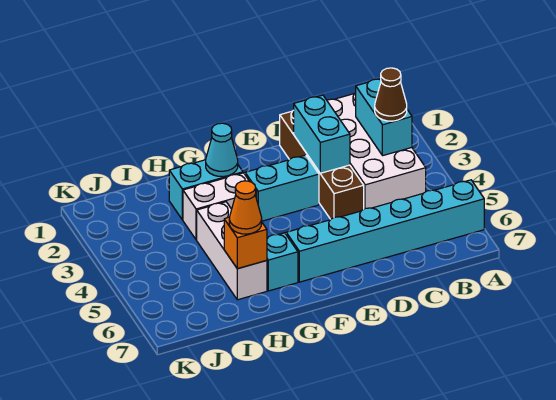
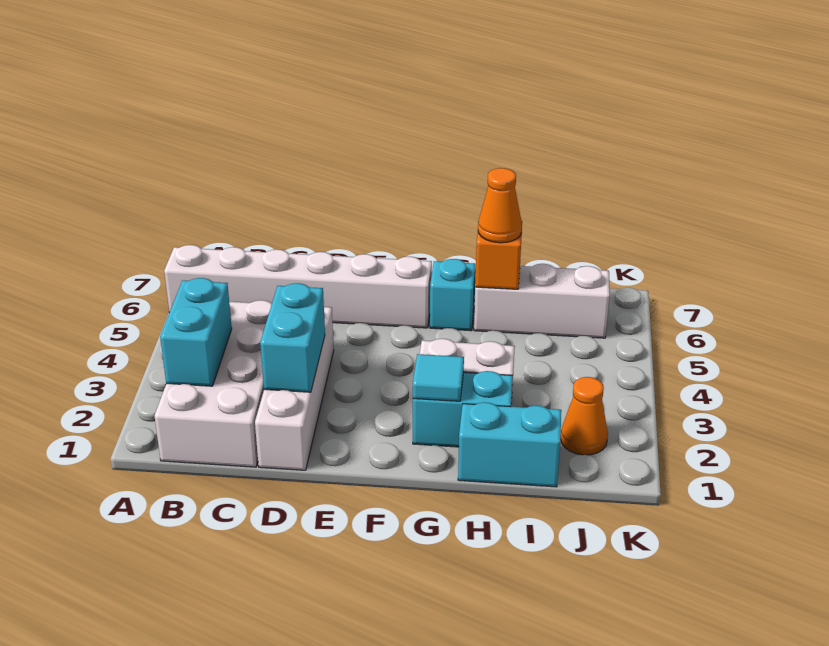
cyan 1x6 brick [286,180,484,282] -> white 1x6 brick [164,245,432,328]
brown 1x1 cone [375,68,407,121] -> none
brown 1x4 brick [280,110,364,219] -> white 1x4 brick [255,307,334,470]
cyan 1x2 brick [245,155,319,221] -> cyan 1x2 brick moved to [458,402,561,487]
cyan 1x1 cone [206,123,238,177] -> cyan 1x1 tile [413,354,464,401]
white 1x3 brick [197,202,267,300] -> white 1x3 brick turned to [474,264,610,338]
none -> orange 1x1 cone [561,377,608,455]

